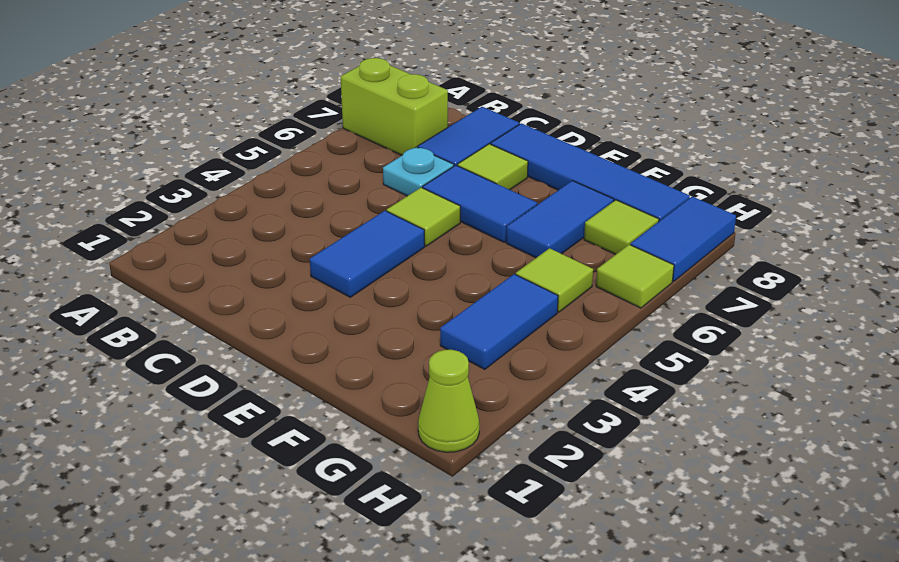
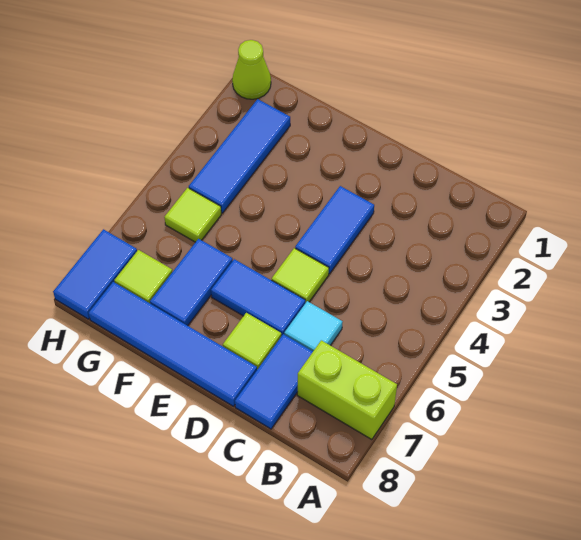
cyan 1x1 plate [383,147,454,196] -> cyan 1x1 tile [284,301,342,351]
blue 1x2 tile [440,274,558,369] -> blue 1x3 tile [189,99,290,213]
lime 1x1 tile [596,245,674,308] -> none

